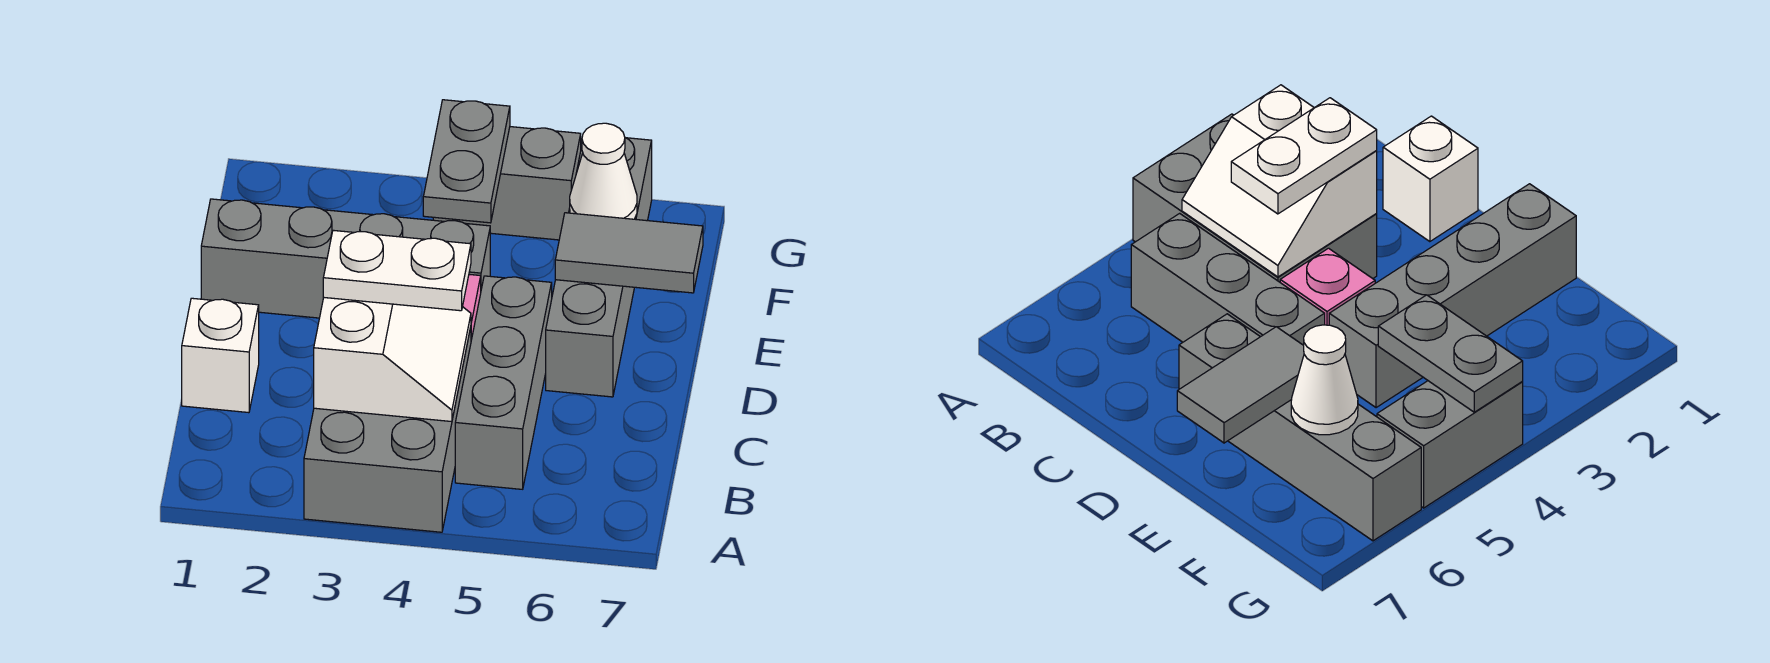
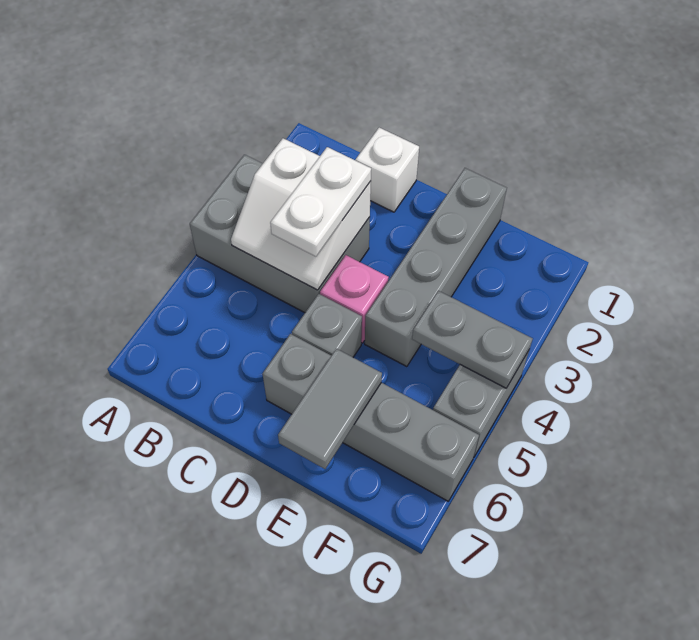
grey 1x3 brick [455,276,552,489] -> grey 1x1 brick [292,294,362,357]
white 1x1 cone [570,123,637,219] -> none

